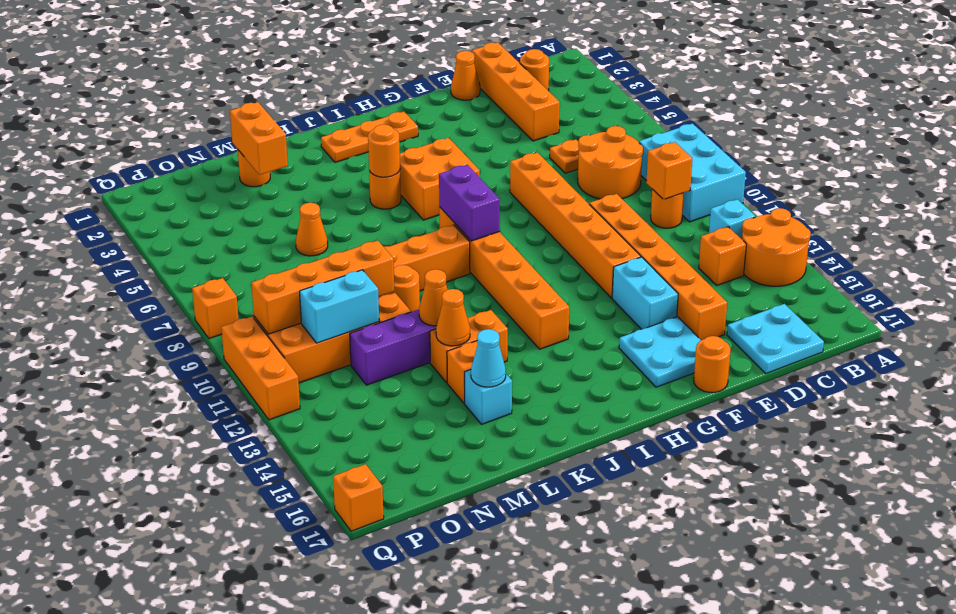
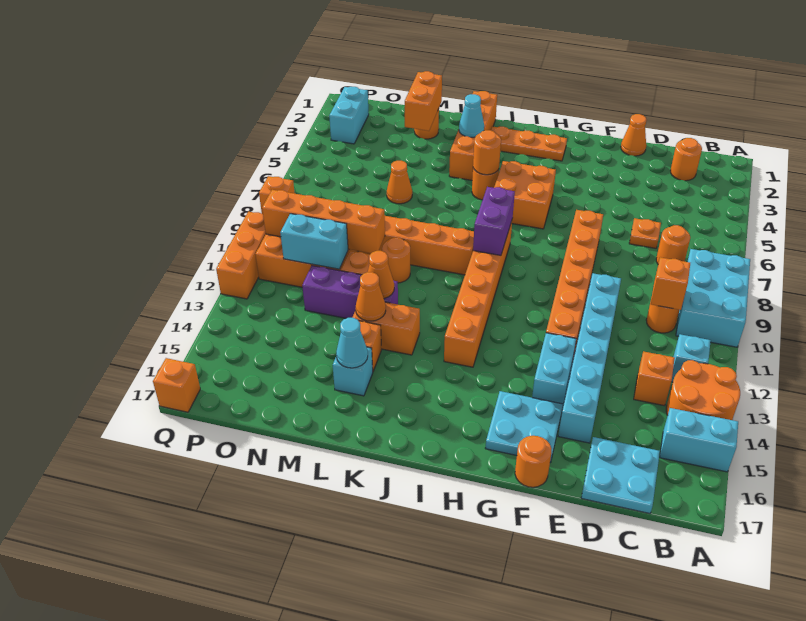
none -> cyan 1x2 brick [660,408,738,472]
orange 2x2 round brick [578,126,643,199] -> orange 1x1 round brick [656,225,690,264]
orange 1x4 brick [472,42,560,141] -> orange 1x4 brick moved to [449,91,497,180]
orange 1x6 brick [589,194,727,340] -> cyan 1x6 brick [558,273,621,443]
none -> cyan 1x1 cone [459,94,484,137]
none -> cyan 1x2 brick [329,87,369,144]

